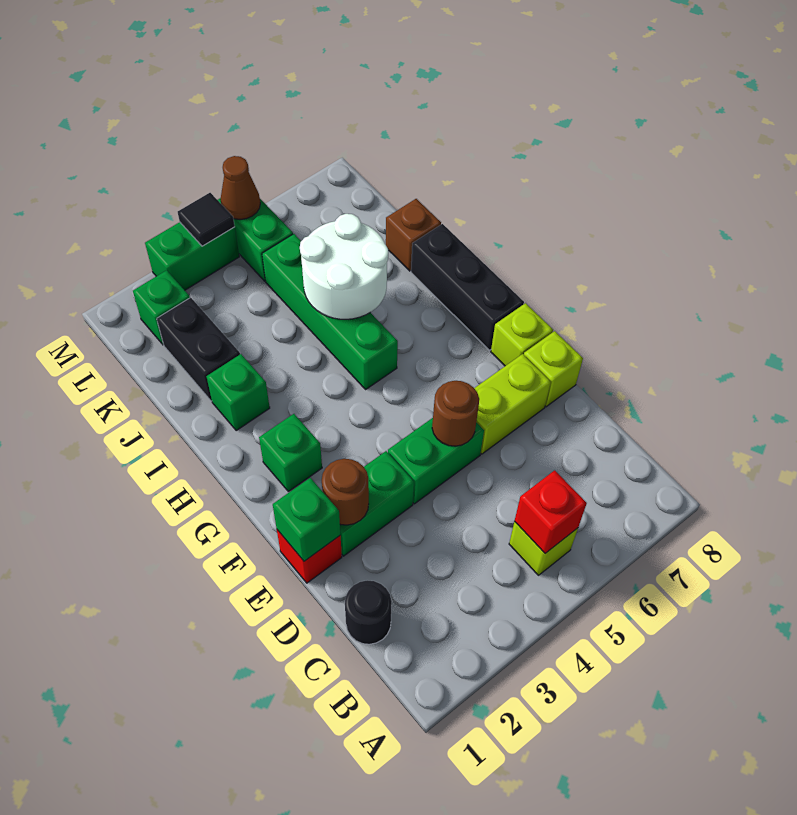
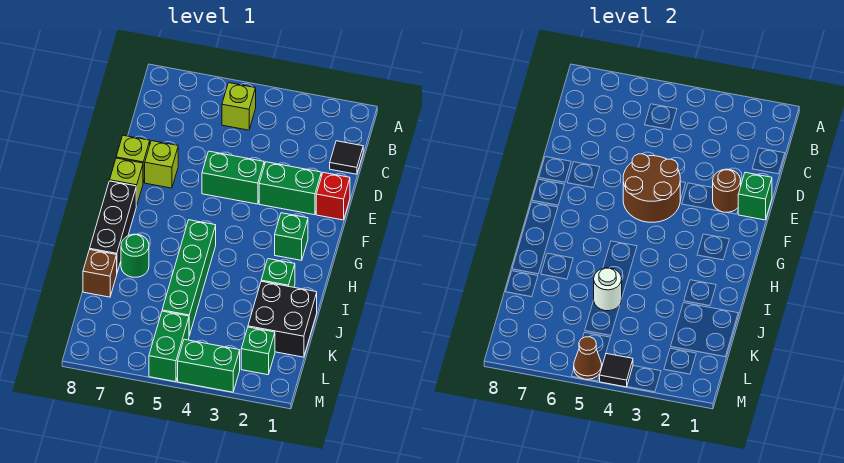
red 1x1 brick [515,470,587,553] -> none
black 1x1 round brick [345,580,392,644] -> black 1x1 tile [330,141,363,174]
brown 1x1 round brick [432,381,479,446] -> brown 2x2 round brick [623,154,680,222]
lime 1x2 brick [474,354,551,454] -> lime 1x1 brick [145,141,178,188]
white 2x2 round brick [300,214,388,319] -> white 1x1 round brick [594,268,622,311]
none -> green 1x1 round brick [121,234,149,277]
black 1x2 brick [157,297,240,401] -> black 2x2 brick [248,281,317,357]

